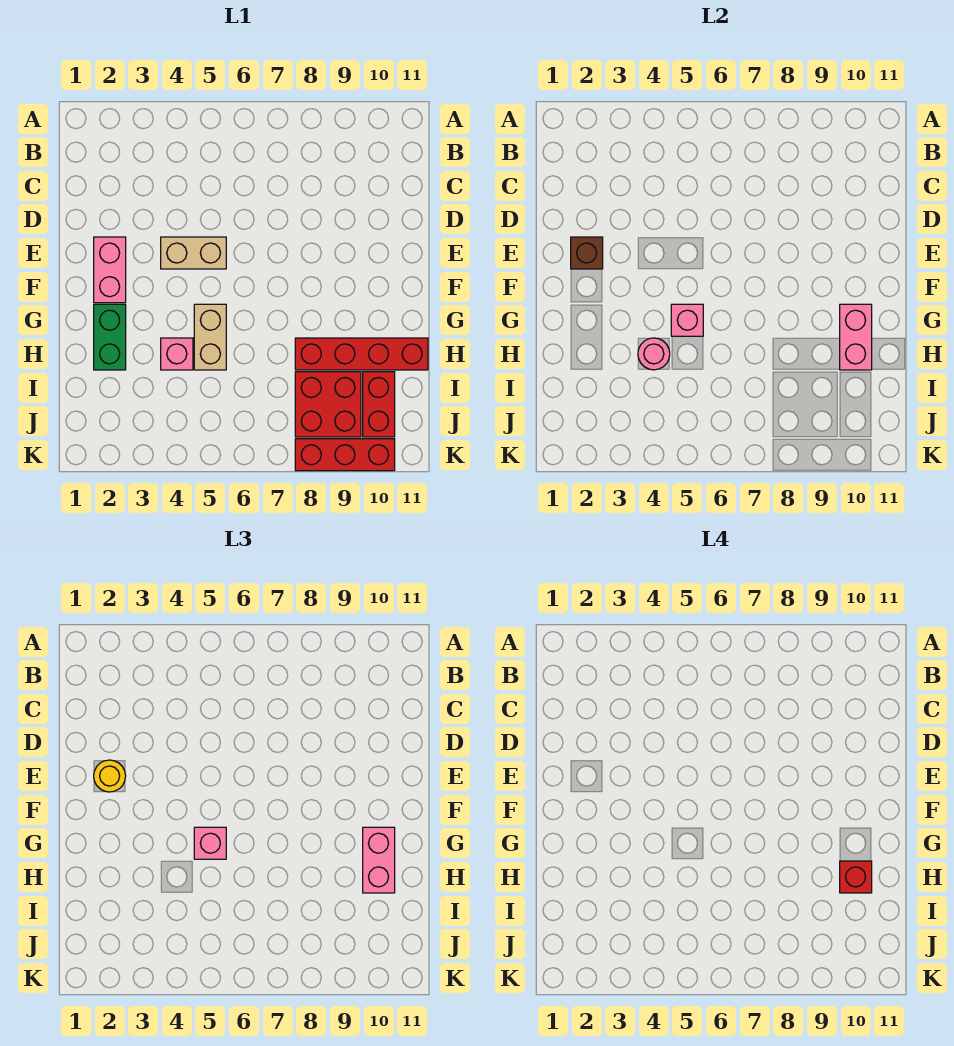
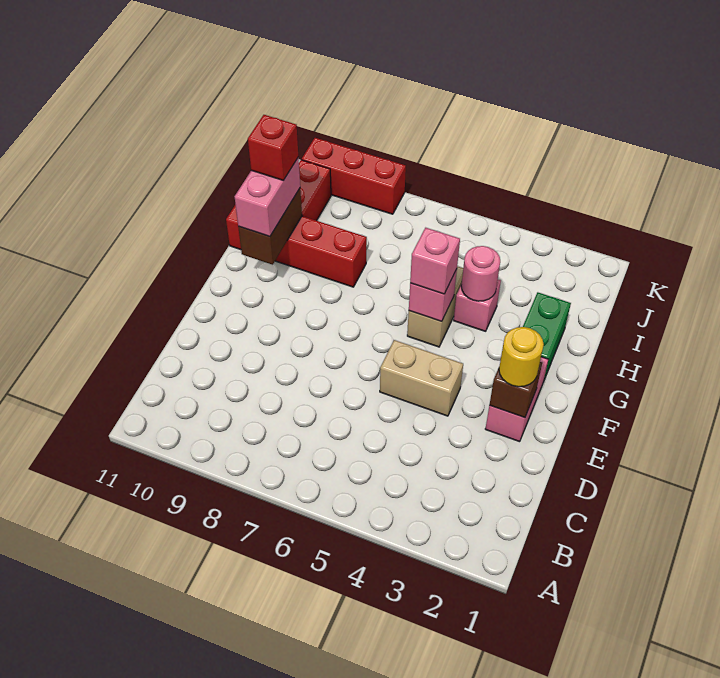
pink 1x2 brick [840,304,872,370] -> brown 1x2 brick [238,188,302,265]
red 2x2 brick [295,372,361,437] -> none

